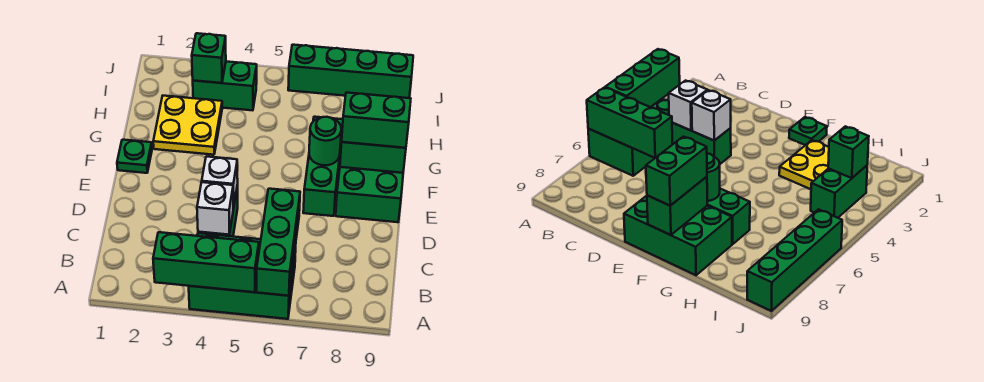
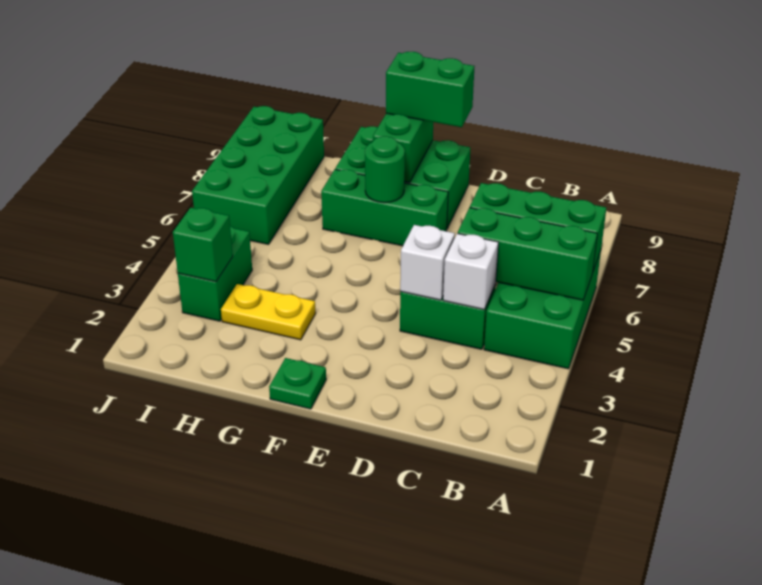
green 1x3 brick [153,232,259,292] -> green 1x3 brick turned to [458,208,597,300]
green 1x2 brick [342,93,411,148] -> green 1x2 brick turned to [386,52,474,127]
yellow 2x2 plate [153,96,222,155] -> yellow 1x2 plate [221,284,316,340]
green 1x4 brick [288,45,413,98] -> green 2x4 brick [192,106,324,245]

